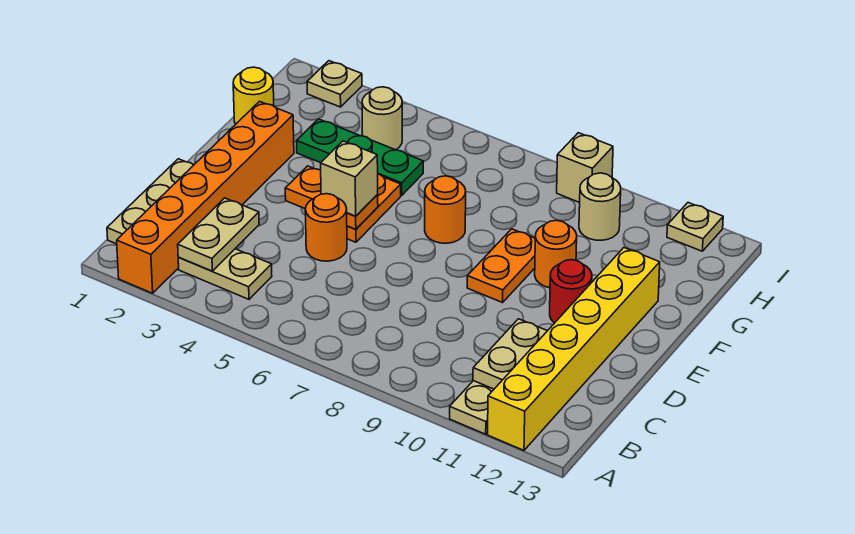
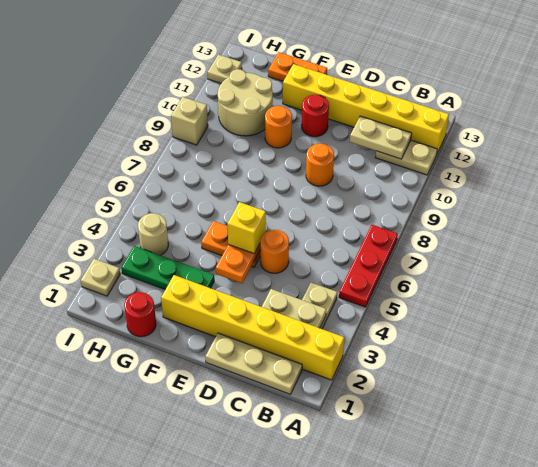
orange 1x6 brick [117,101,294,293] -> yellow 1x6 brick [161,275,344,380]
none -> red 1x3 plate [339,225,398,307]
tan 1x1 brick [321,141,378,216] -> yellow 1x1 brick [227,202,266,253]
orange 1x2 plate [467,229,535,303] -> orange 1x2 plate moved to [268,52,327,81]
orange 1x1 round brick [425,176,466,243] -> orange 1x1 round brick moved to [306,144,334,186]
yellow 1x1 round brick [233,67,274,125] -> red 1x1 round brick [124,292,156,337]
green 1x3 plate [297,119,423,195] -> green 1x3 plate turned to [121,246,214,290]
tan 1x1 round brick [579,173,621,240] -> tan 2x2 round brick [218,69,273,136]

